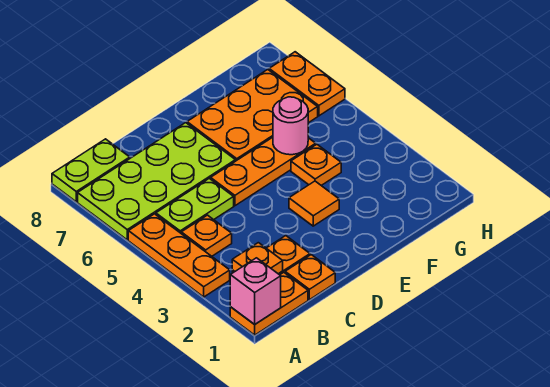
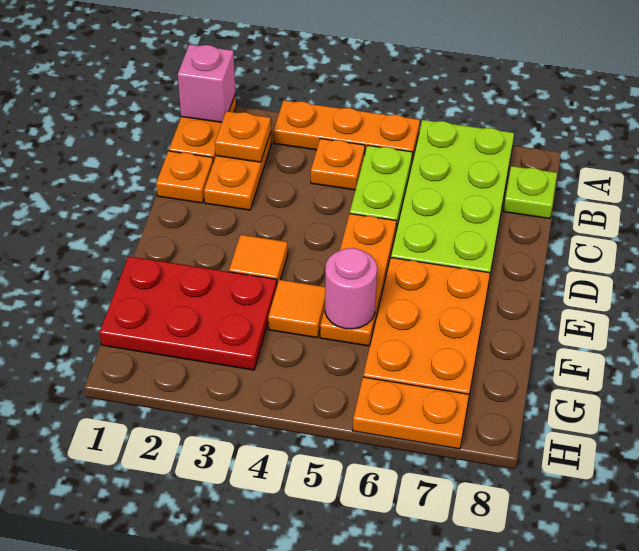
lime 1x2 plate [52,139,130,202] -> lime 1x1 plate [504,166,557,219]
none -> red 2x3 plate [99,256,277,370]
orange 1x1 plate [291,144,341,186] -> orange 1x1 tile [268,280,325,338]

